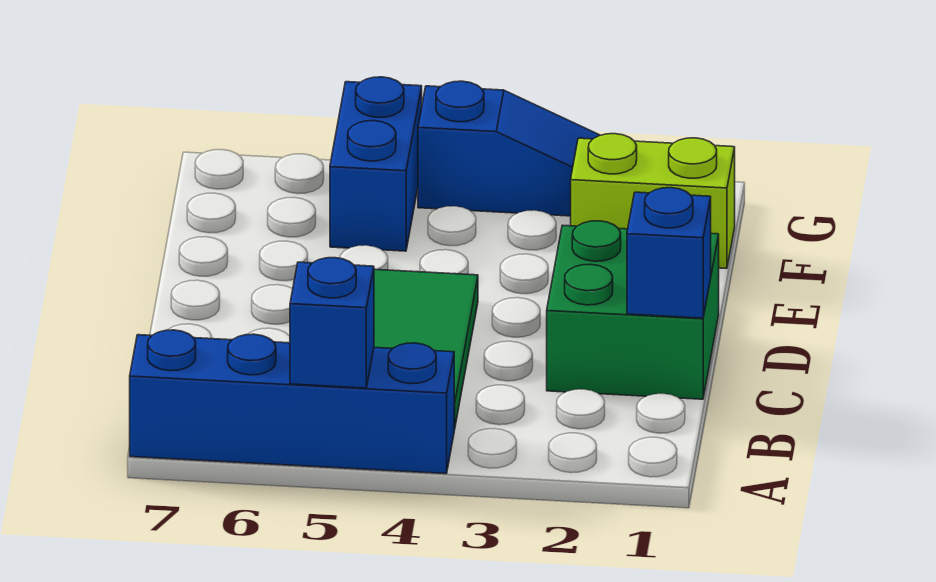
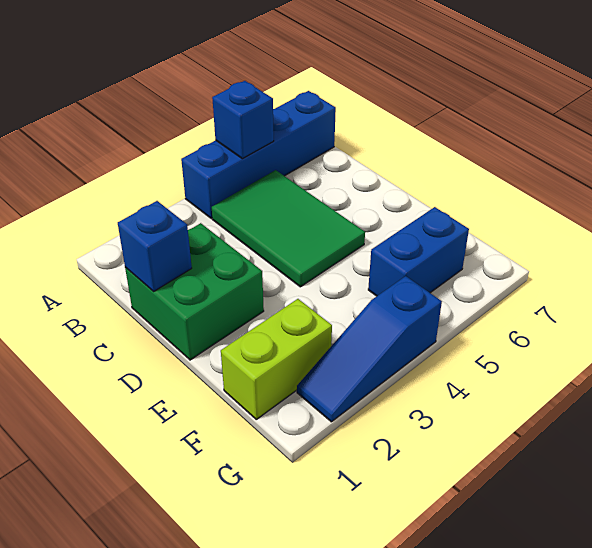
blue 1x2 brick [330,77,422,251] -> blue 1x2 brick turned to [368,207,469,296]

